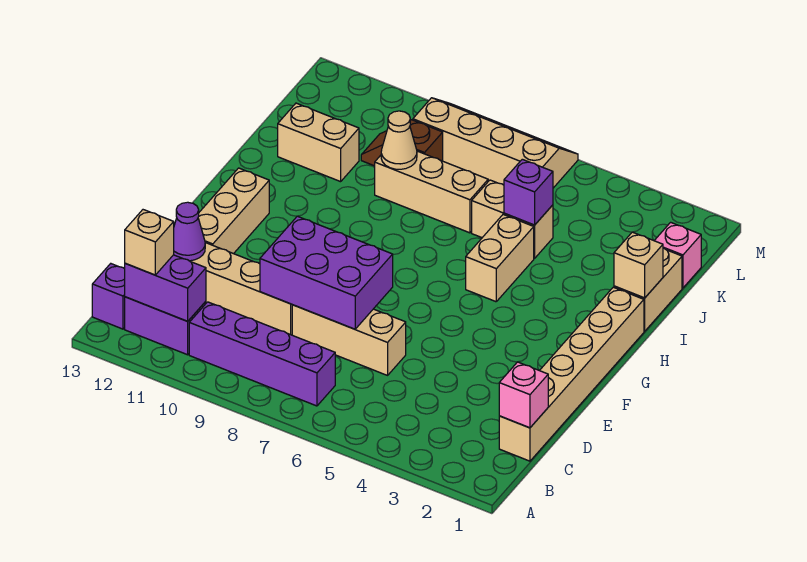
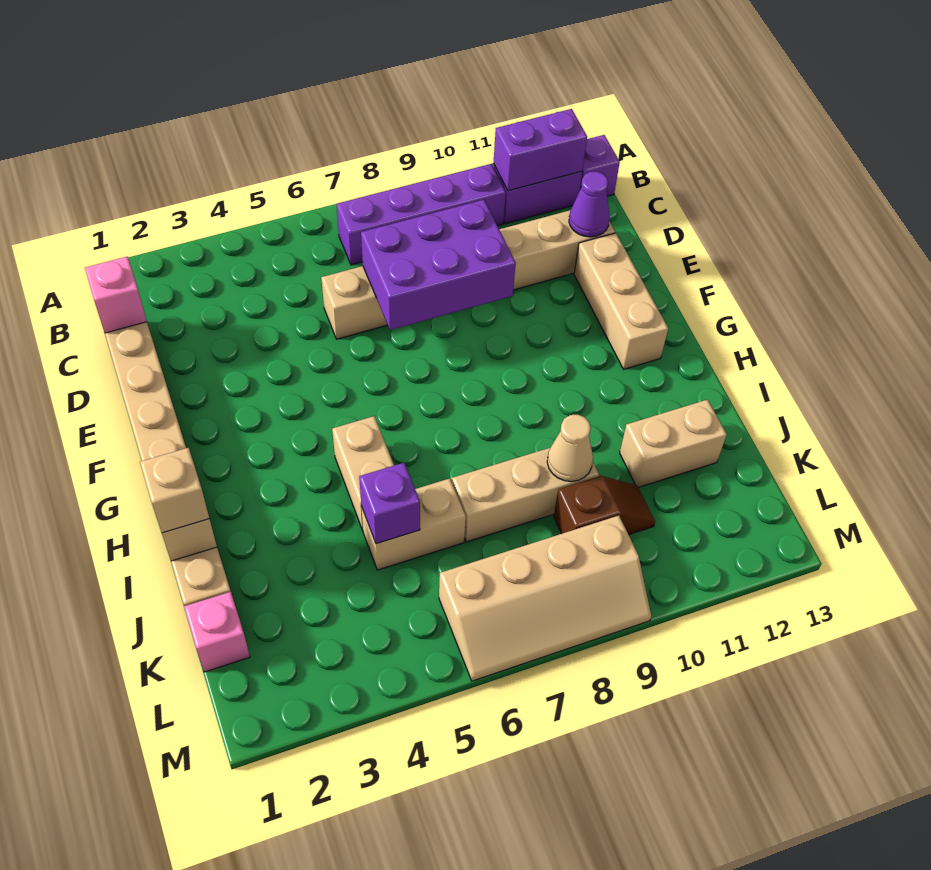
tan 1x1 brick [125,210,174,275] -> tan 1x1 brick moved to [140,448,209,533]

